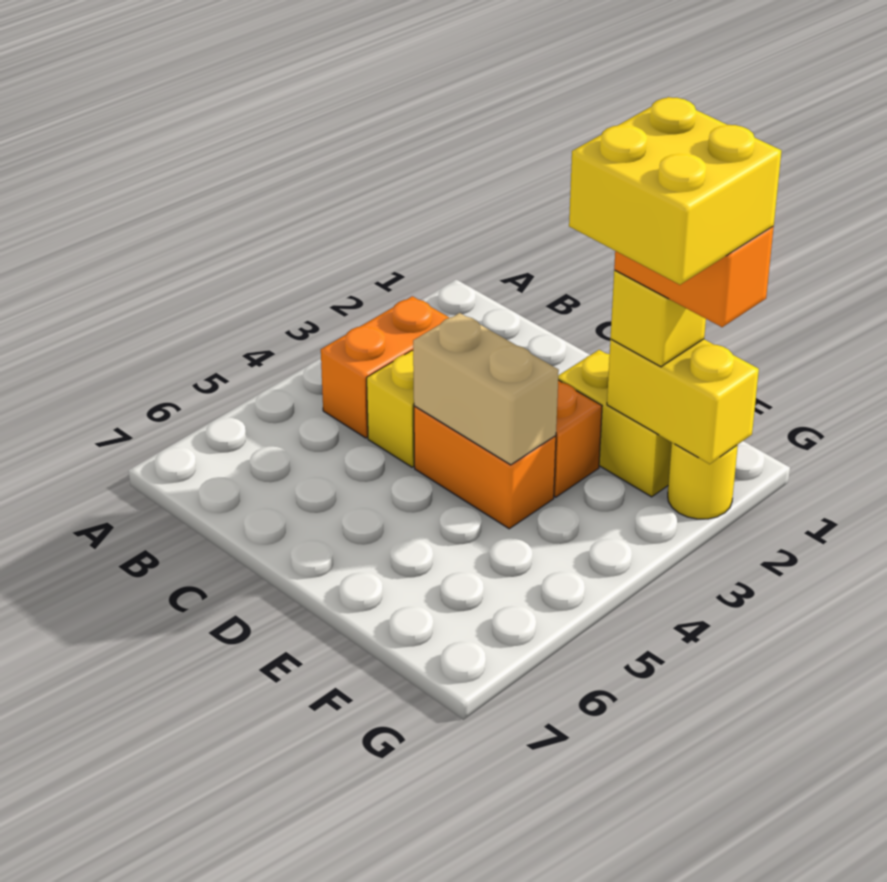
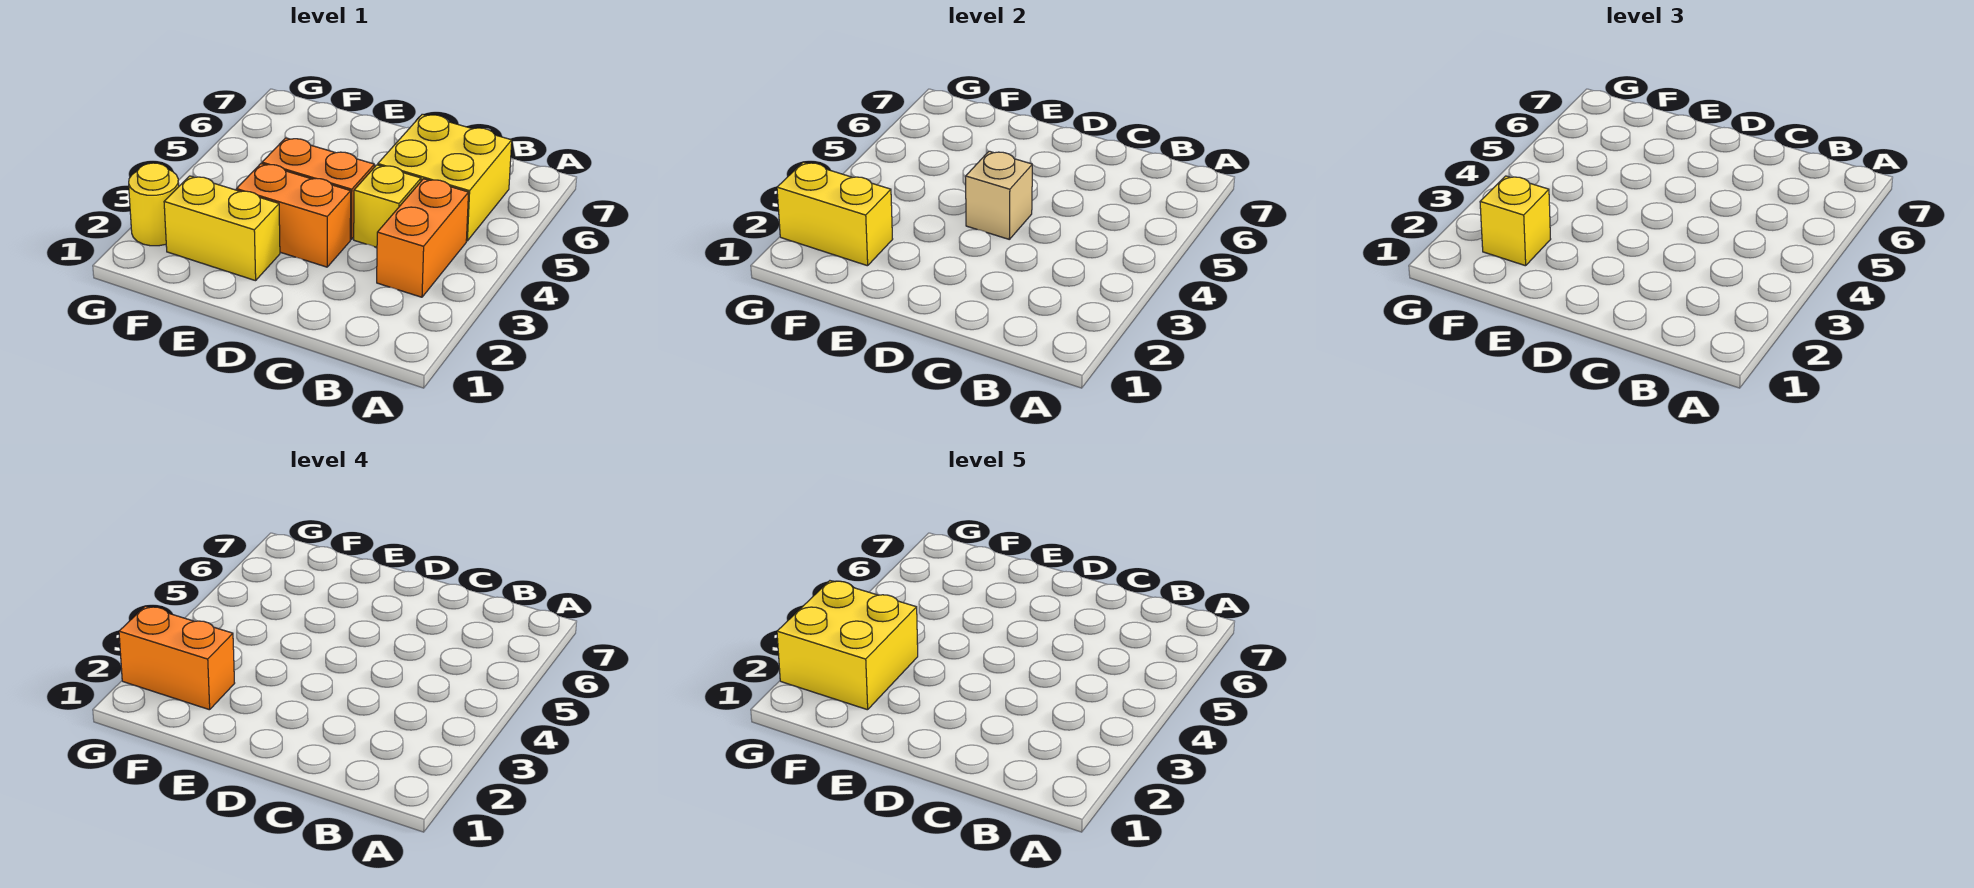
none -> yellow 2x2 brick [378,114,512,241]
tan 1x2 brick [413,313,559,465] -> tan 1x1 brick [966,151,1032,239]

